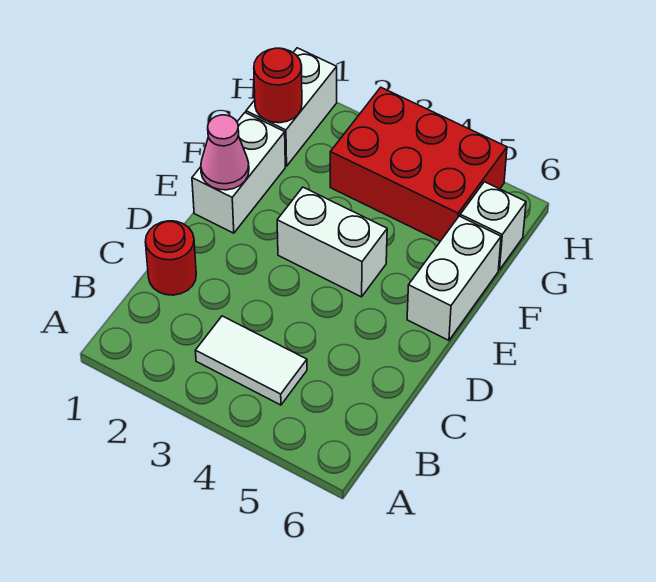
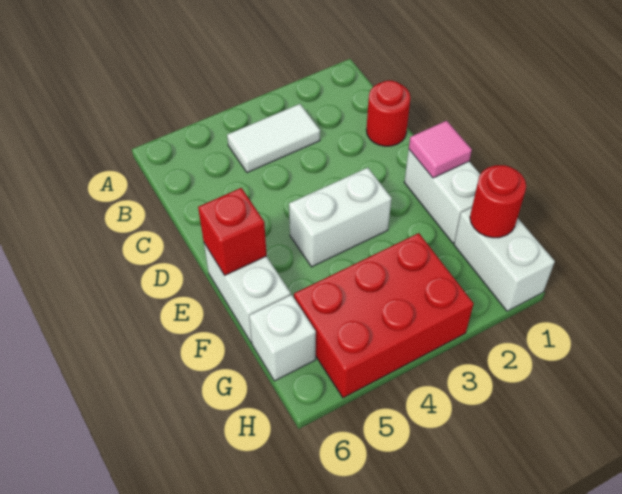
pink 1x1 cone [201,115,249,190] -> pink 1x1 tile [409,121,472,178]
none -> red 1x1 brick [198,188,267,275]

